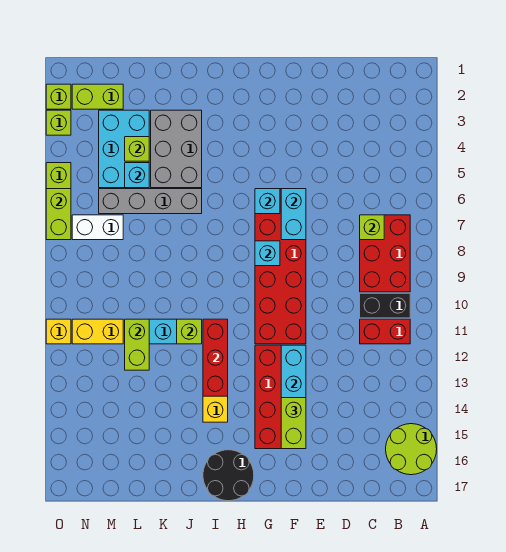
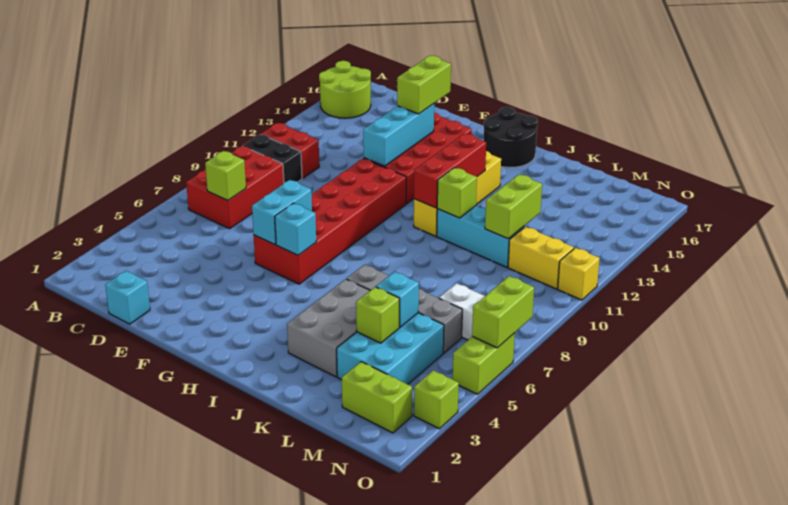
cyan 1x1 brick [255,241,280,266] -> cyan 1x1 brick moved to [105,271,150,324]
lime 1x1 brick [46,84,71,109] -> none

